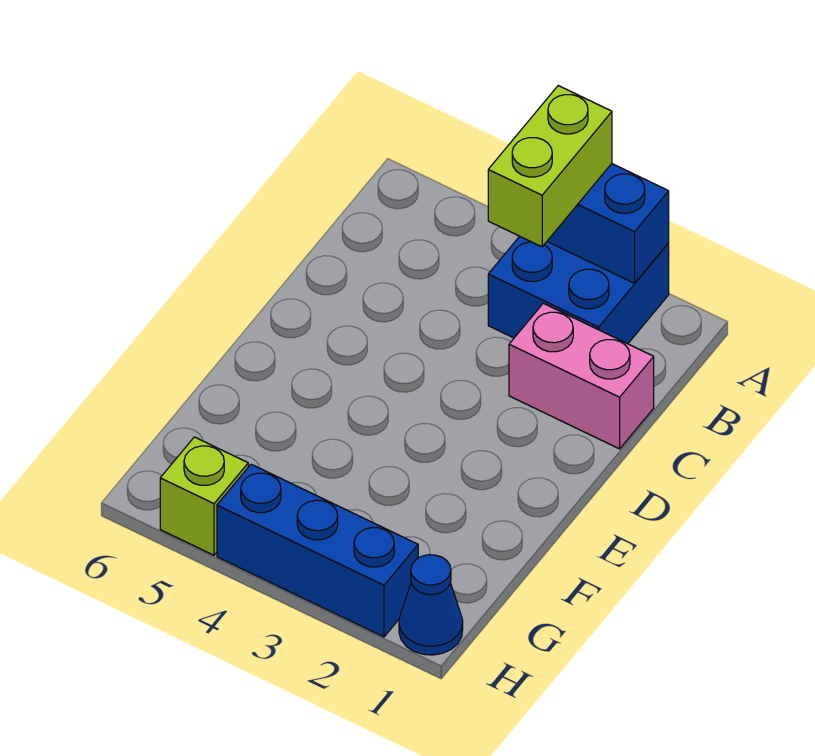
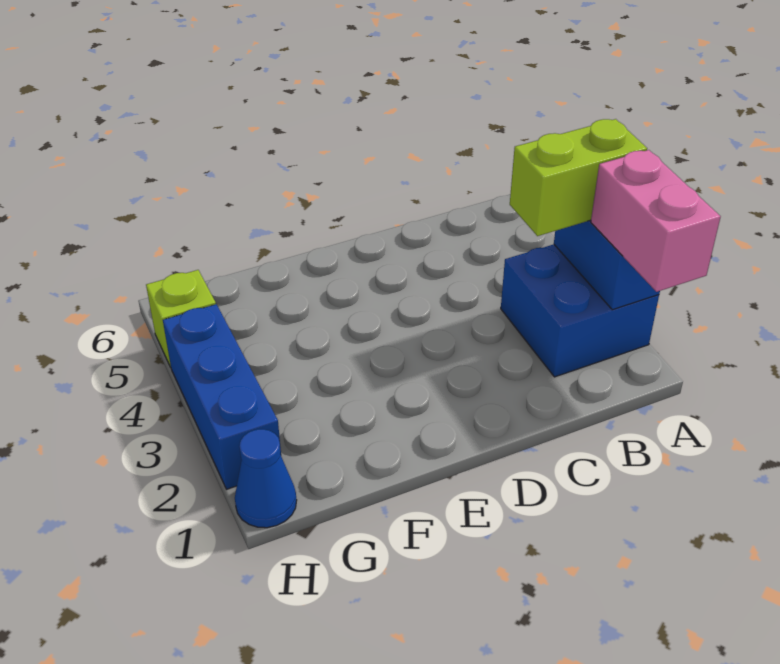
pink 1x2 brick [509,303,654,449] -> pink 1x2 brick moved to [591,150,721,292]

